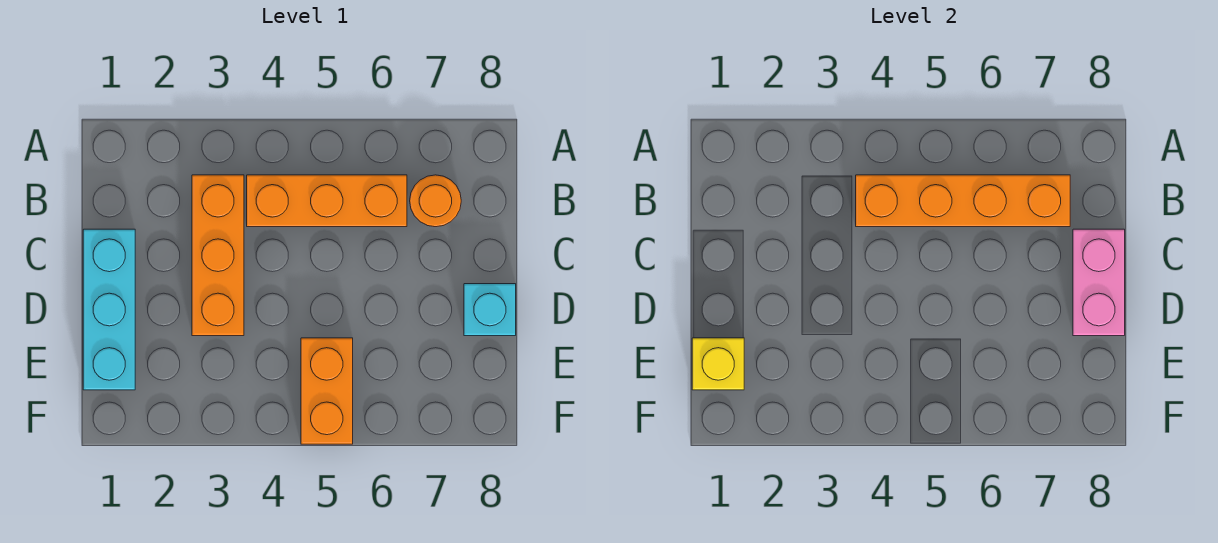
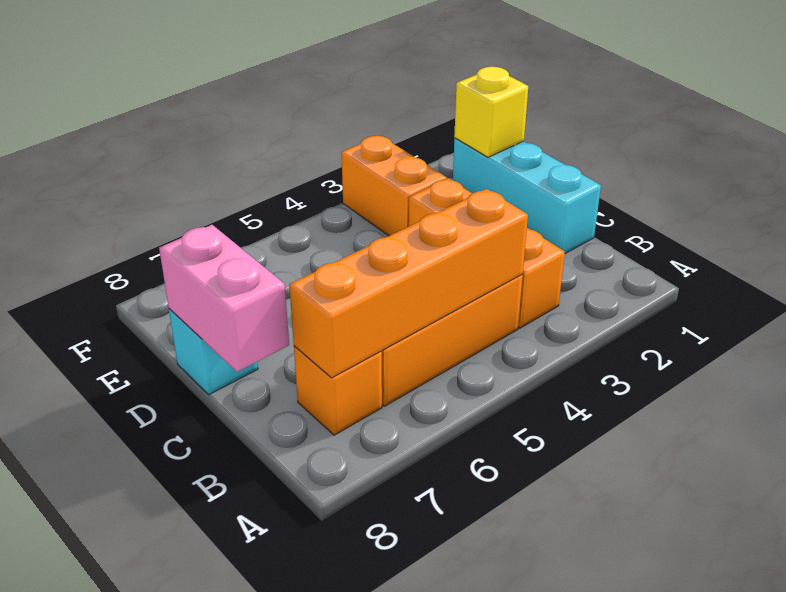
orange 1x1 round brick [410,175,461,227] -> orange 1x1 brick [294,346,382,435]
orange 1x2 brick [301,338,353,444] -> orange 1x2 brick moved to [341,136,447,236]

